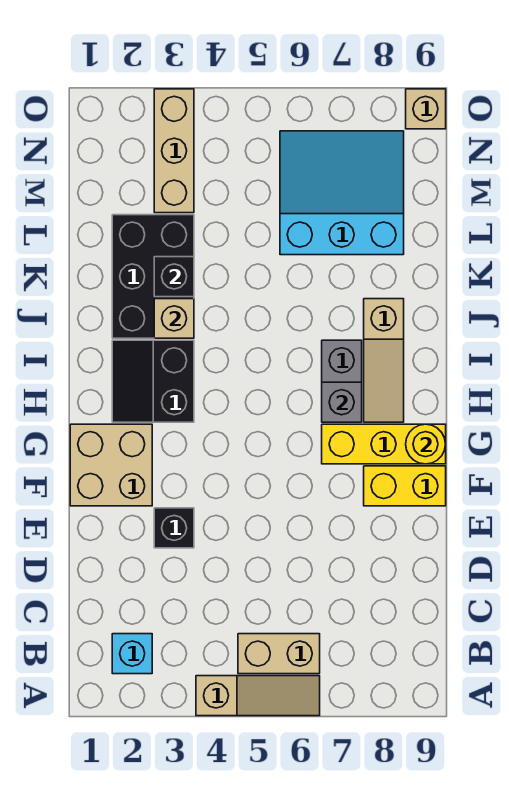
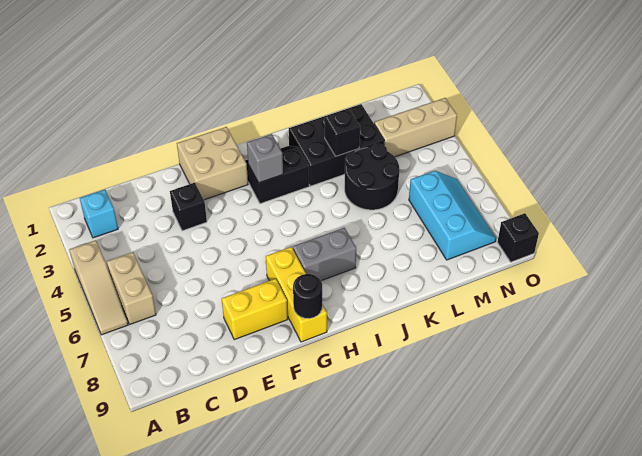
yellow 1x2 brick [364,466,446,506] -> yellow 1x2 brick turned to [222,279,288,340]
yellow 1x1 round brick [406,424,446,464] -> black 1x1 round brick [293,274,322,319]
grey 1x1 brick [322,382,362,422] -> grey 1x1 brick moved to [247,134,283,183]
tan 1x3 slope [364,299,404,422] -> none
tan 1x1 brick [154,299,194,338] -> none
none -> black 2x2 round brick [344,144,400,210]
cyan 3x3 slope [280,131,404,255] -> cyan 2x3 slope [409,171,496,260]
tan 1x1 brick [406,89,446,129] -> black 1x1 brick [497,213,539,262]

